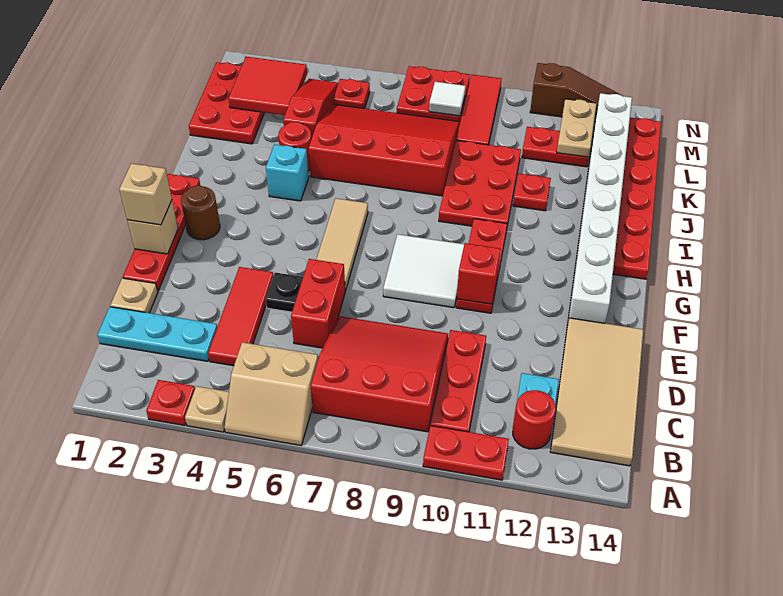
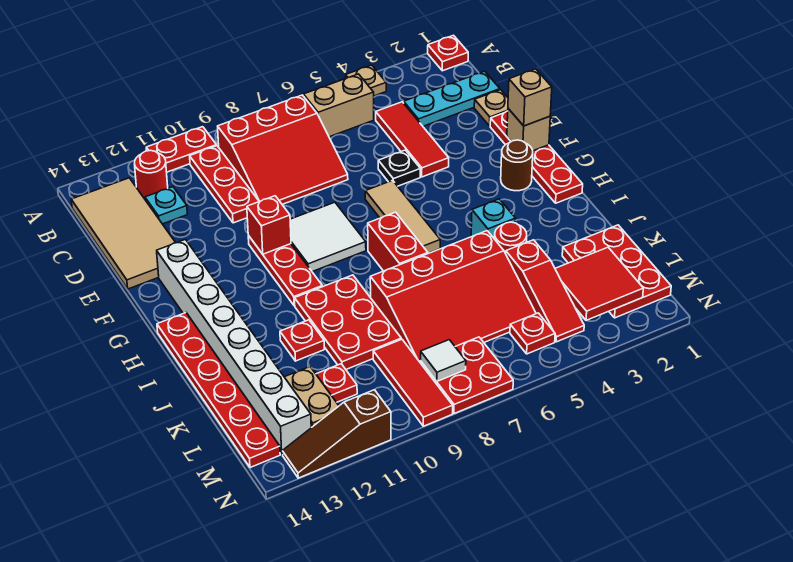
red 1x1 plate [146,380,195,425] -> red 1x1 plate moved to [428,35,468,71]
red 1x2 brick [291,259,345,348] -> red 1x2 brick moved to [368,212,428,271]

